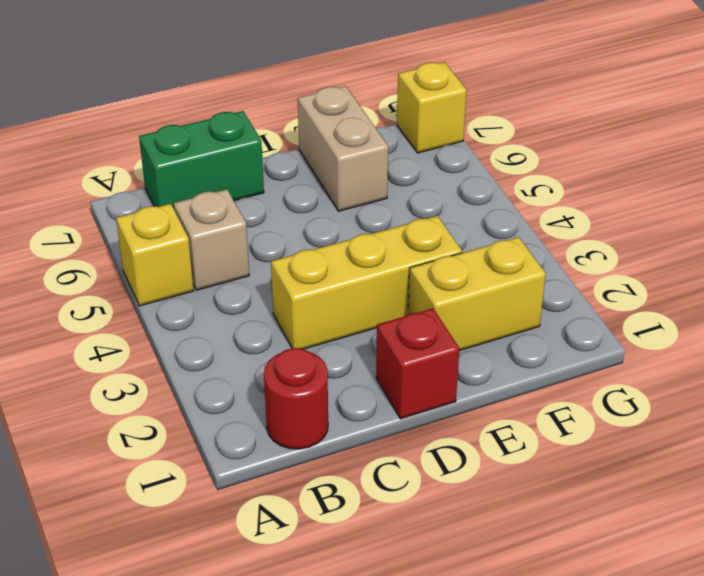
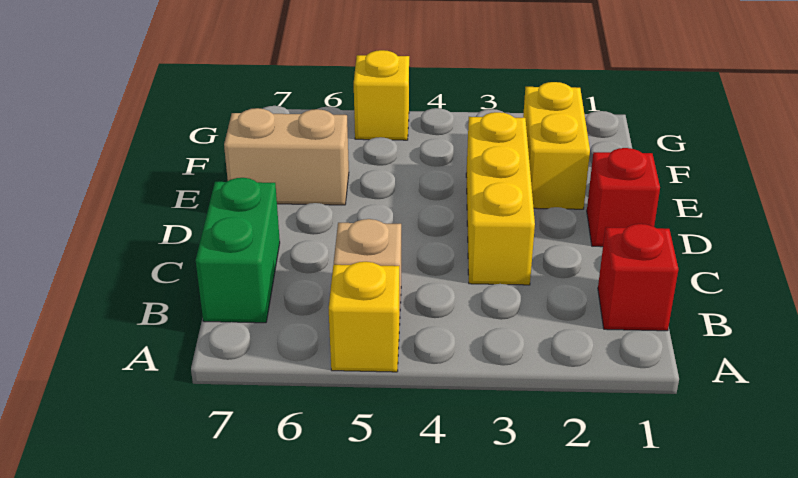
red 1x1 round brick [264,348,328,449] -> red 1x1 brick [598,224,678,331]
yellow 1x1 brick [397,62,467,153] -> yellow 1x1 brick moved to [354,50,409,140]

